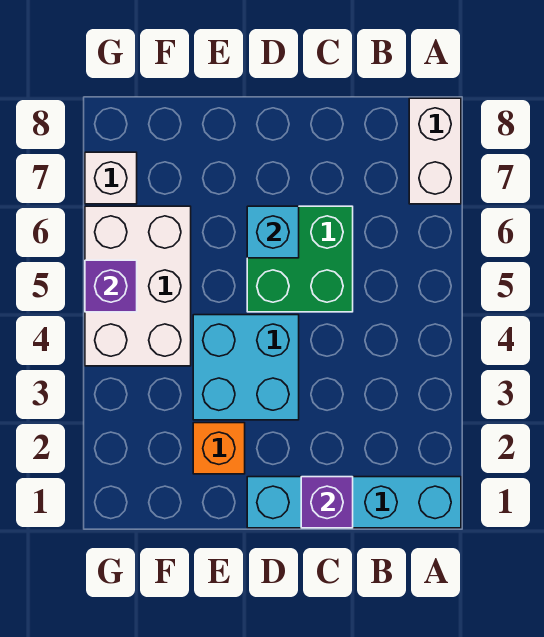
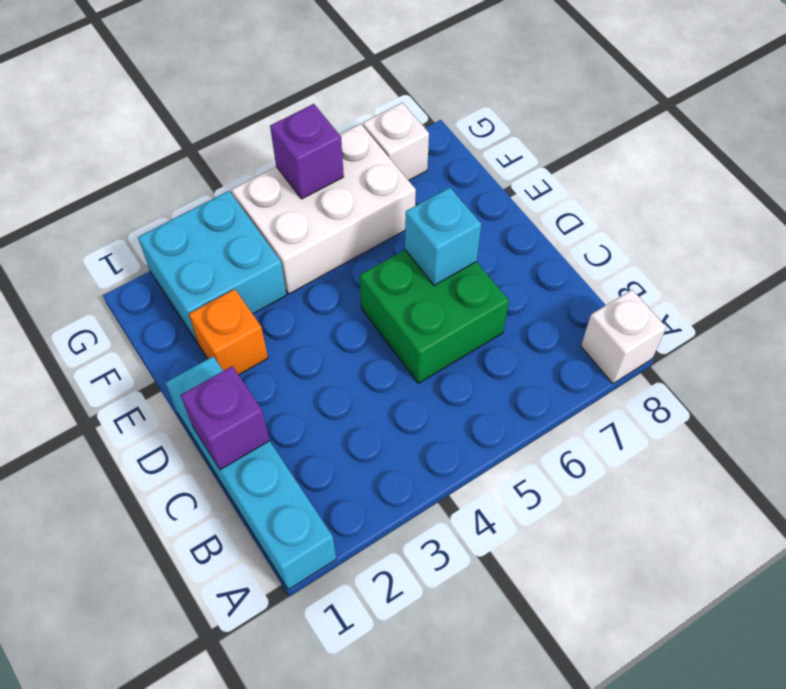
white 1x2 brick [409,98,461,204] -> white 1x1 brick [581,290,666,383]
cyan 2x2 brick [193,315,299,420] -> cyan 2x2 brick moved to [138,191,287,343]

